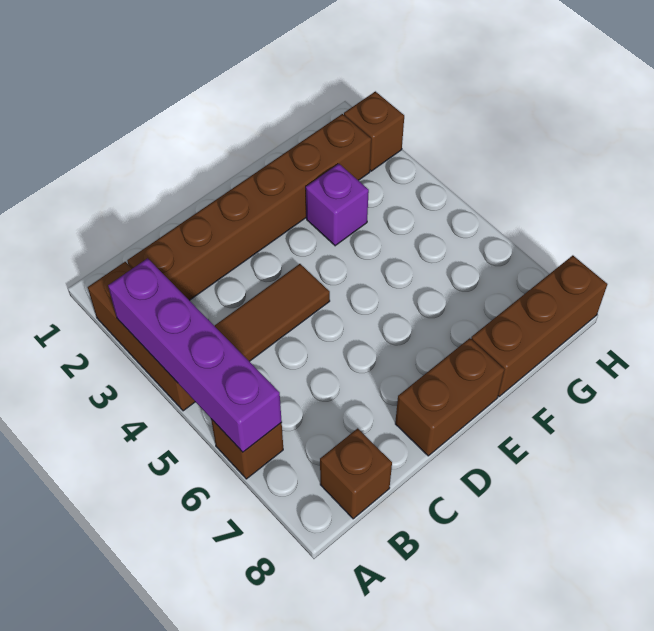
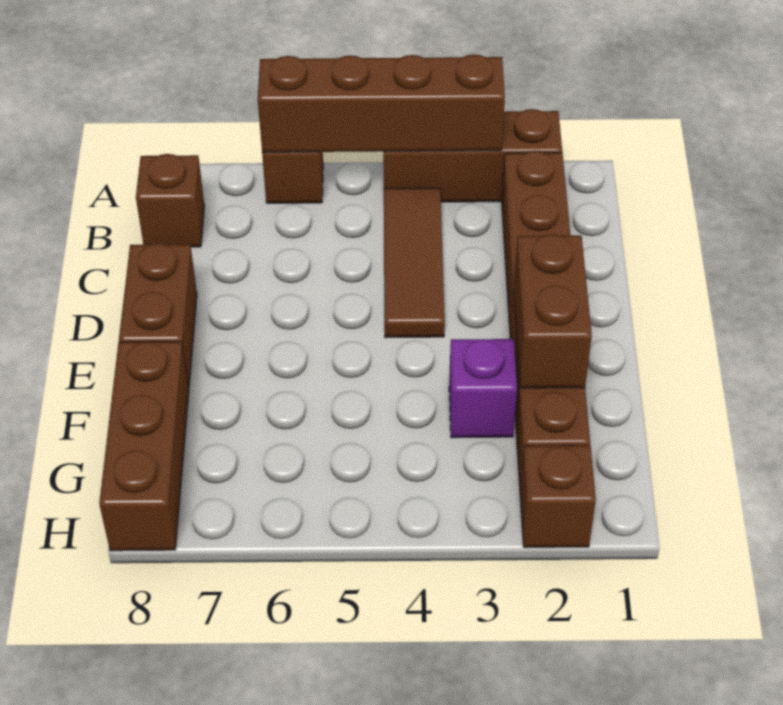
purple 1x4 brick [108,258,282,452] -> brown 1x4 brick [258,55,505,152]
none -> brown 1x2 brick [514,234,592,388]

